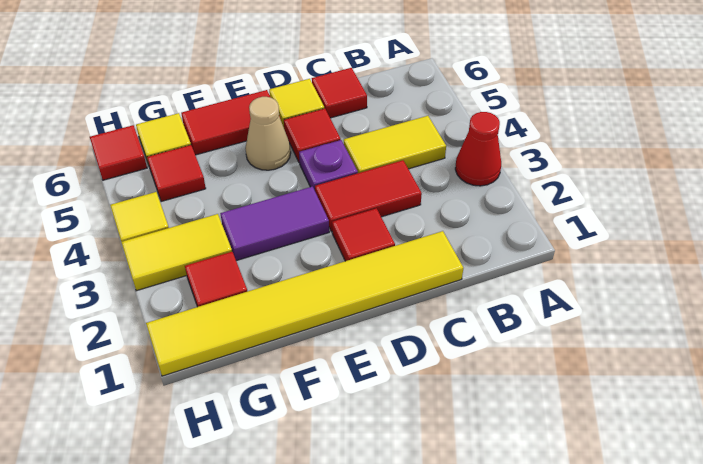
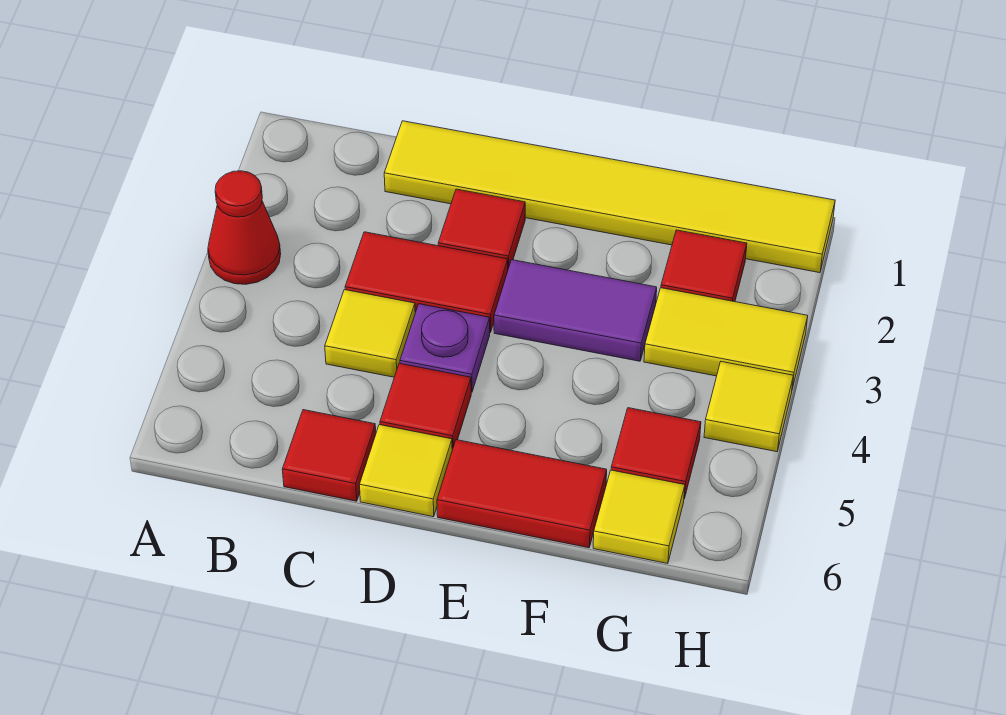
yellow 1x2 tile [344,116,446,173] -> yellow 1x1 tile [325,290,415,377]
tan 1x1 cone [245,97,291,170] -> none
red 1x1 tile [90,125,147,180] -> none

